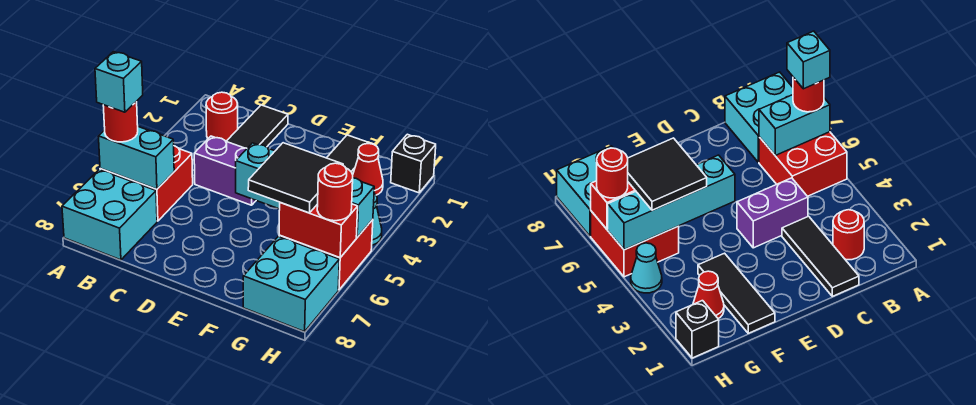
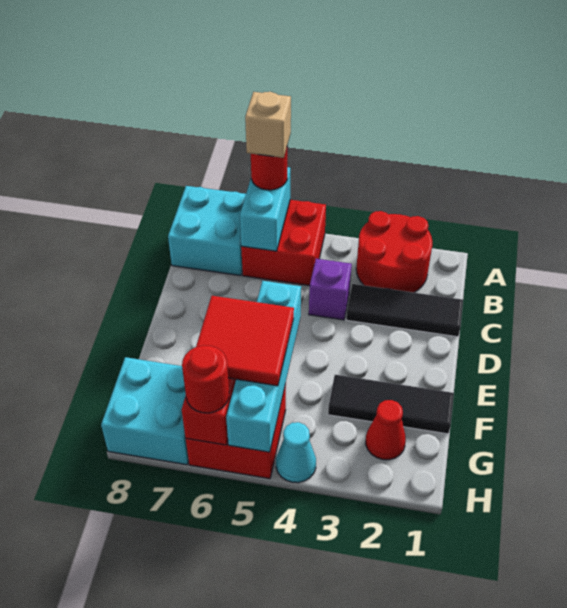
cyan 1x1 brick [95,52,143,112] -> tan 1x1 brick [245,92,291,158]
red 1x1 round brick [206,92,238,141] -> red 2x2 round brick [356,211,432,292]
purple 1x2 brick [194,136,256,205] -> purple 1x1 brick [309,259,352,320]
black 2x2 tile [248,143,343,213] -> red 2x2 tile [196,296,294,386]
black 1x1 brick [391,134,436,193] -> none

